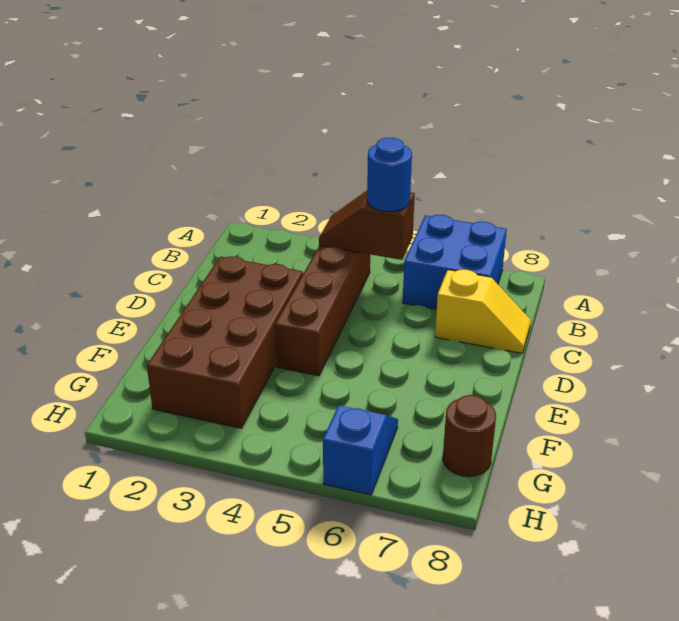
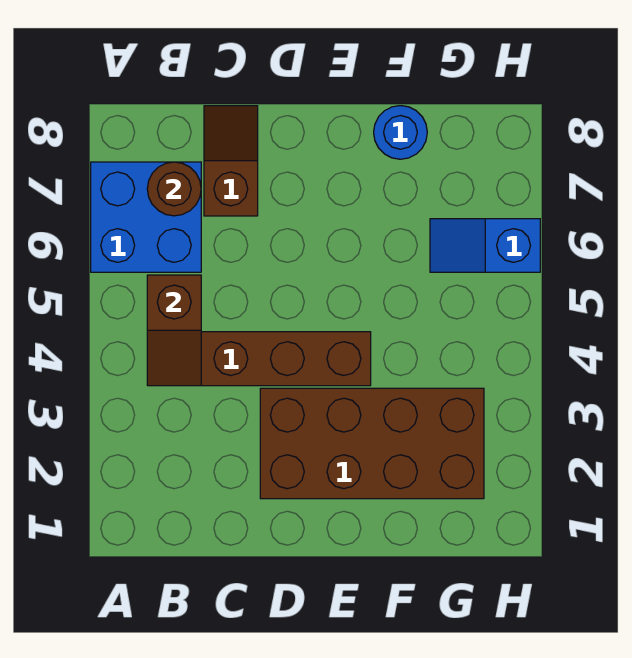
blue 1x1 round brick [367,138,412,212] -> blue 1x1 round brick moved to [374,106,427,159]
yellow 1x2 slope [435,270,531,353] -> brown 1x2 slope [204,106,258,216]
brown 1x1 round brick [443,395,496,476] -> brown 1x1 round brick moved to [147,162,201,216]

